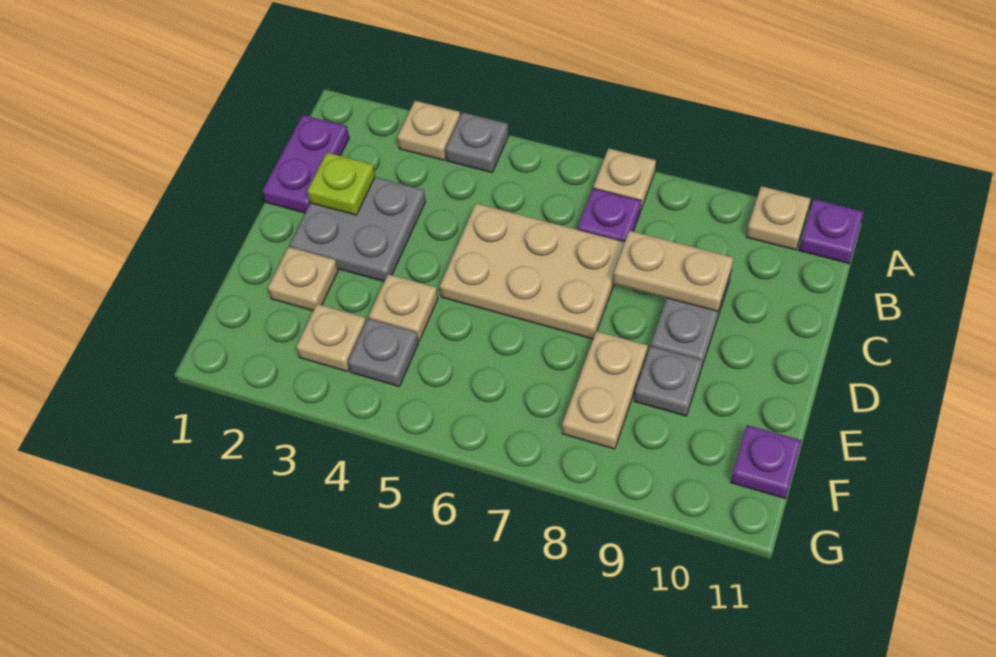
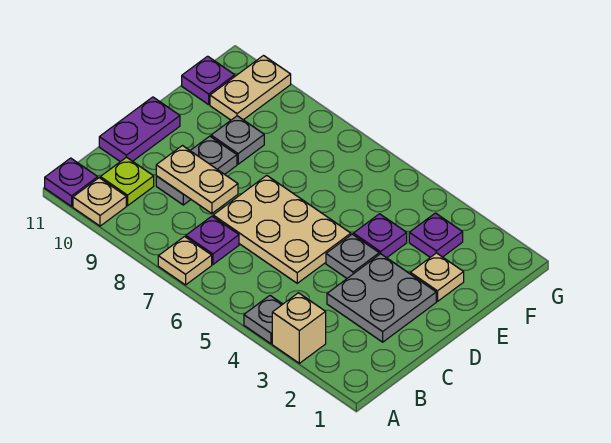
tan 1x1 plate [397,101,460,160] -> tan 1x1 brick [272,293,326,363]
purple 1x2 plate [263,115,349,213] -> purple 1x2 plate moved to [99,97,180,162]
lime 1x1 plate [307,153,375,215] -> lime 1x1 plate moved to [100,157,154,206]
tan 1x1 plate [369,274,438,341] -> purple 1x1 plate [353,214,407,258]
tan 1x2 plate [562,331,648,449] -> tan 1x2 plate moved to [210,56,291,120]
tan 1x1 plate [296,304,366,372] -> purple 1x1 plate [409,213,463,257]
grey 1x1 plate [348,318,419,387] -> grey 1x1 plate moved to [326,234,379,278]

